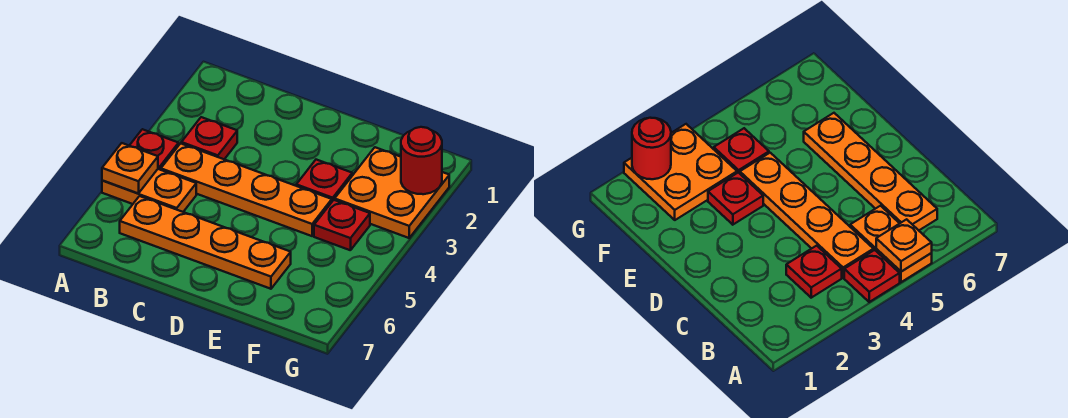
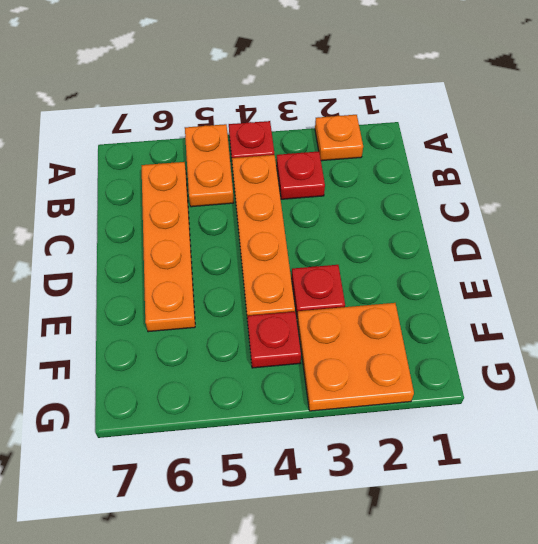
orange 1x1 plate [102,143,158,193] -> orange 1x1 plate moved to [315,115,363,161]
red 1x1 round brick [401,127,442,194] -> none

